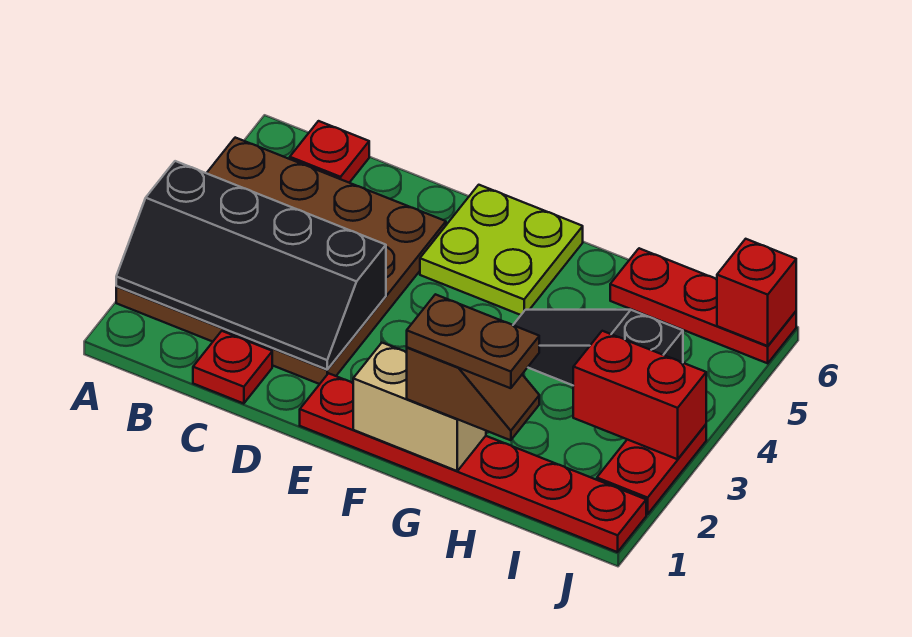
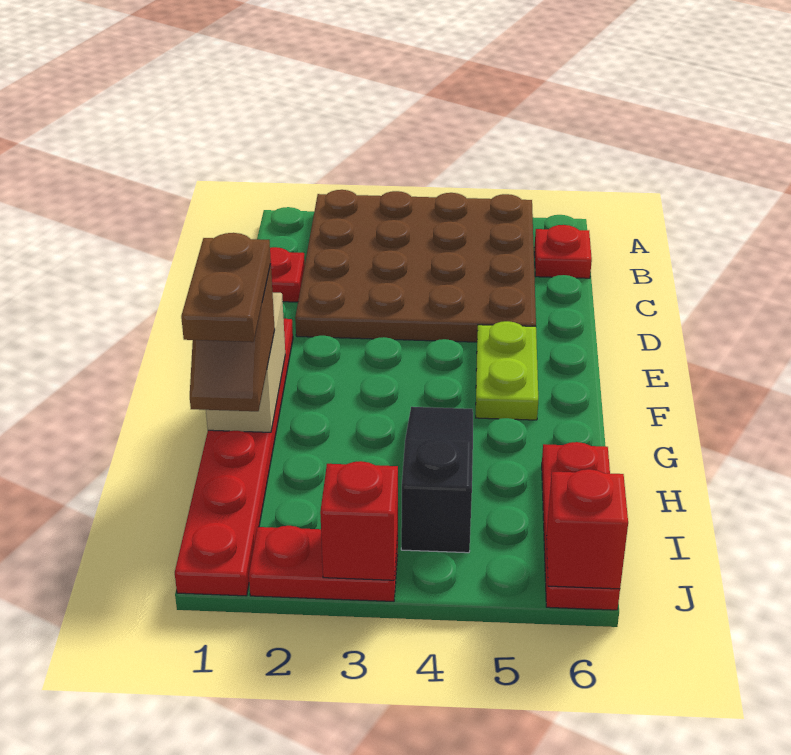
black 2x4 slope [116,161,386,370] -> none
lime 2x2 plate [420,185,583,315] -> lime 1x2 plate [476,321,538,420]
red 1x2 brick [573,331,706,459] -> red 1x1 brick [320,461,398,580]

